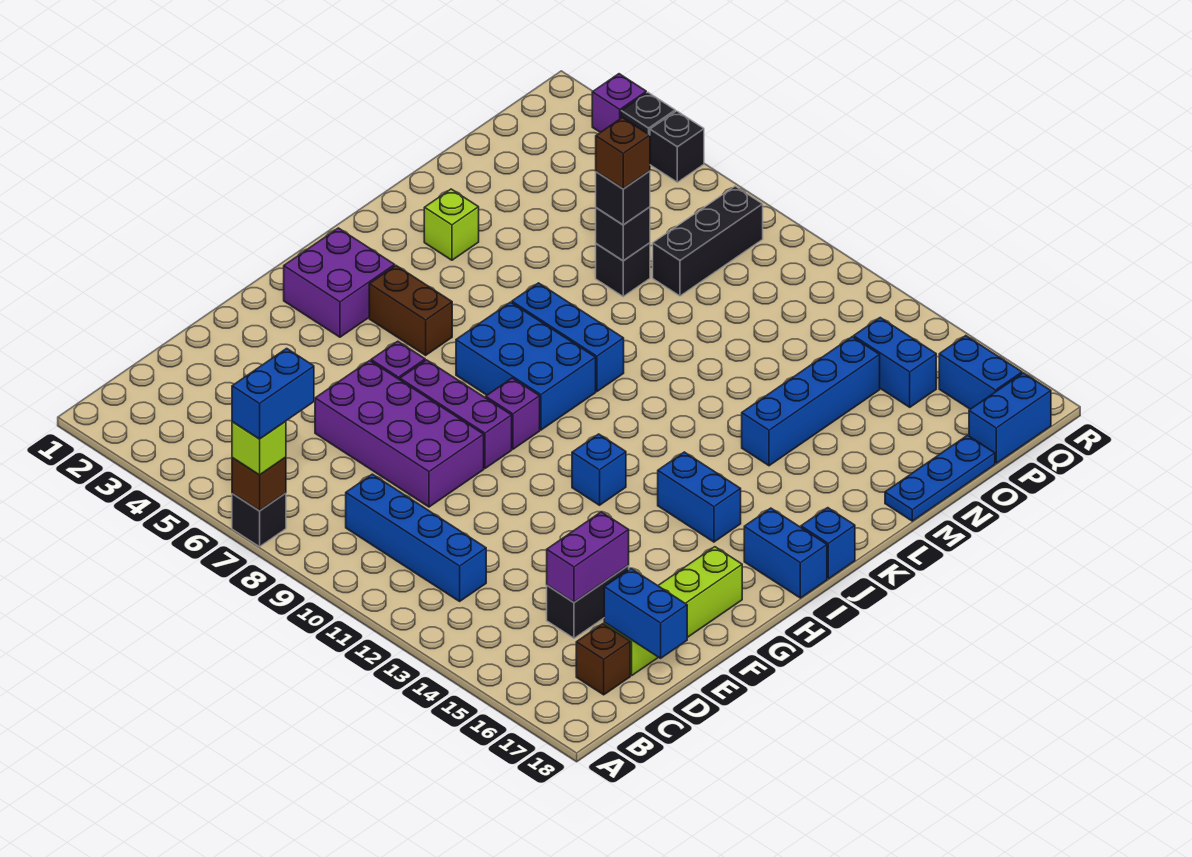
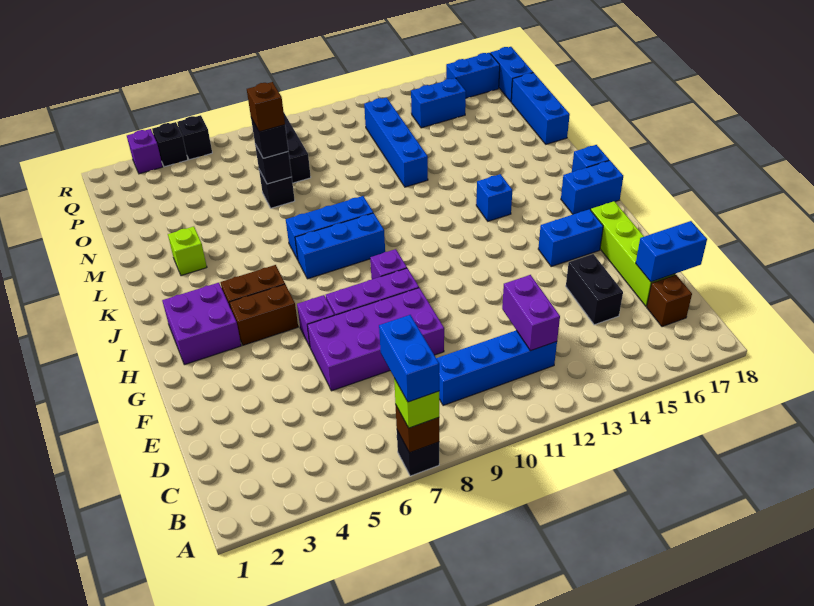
purple 1x2 brick [547,512,629,602] -> purple 1x2 brick moved to [502,275,560,351]
none -> brown 1x2 brick [229,284,298,345]
blue 1x1 brick [572,434,626,505] -> blue 1x1 brick moved to [476,174,512,221]
blue 2x3 brick [456,302,596,430] -> blue 1x3 brick [295,213,385,279]
blue 1x2 brick [658,452,741,542] -> blue 1x2 brick moved to [538,209,603,266]
blue 1x4 brick [742,337,880,466] -> blue 1x4 brick moved to [364,97,428,187]
blue 1x3 plate [885,435,995,521] -> blue 1x3 brick [511,73,570,144]

